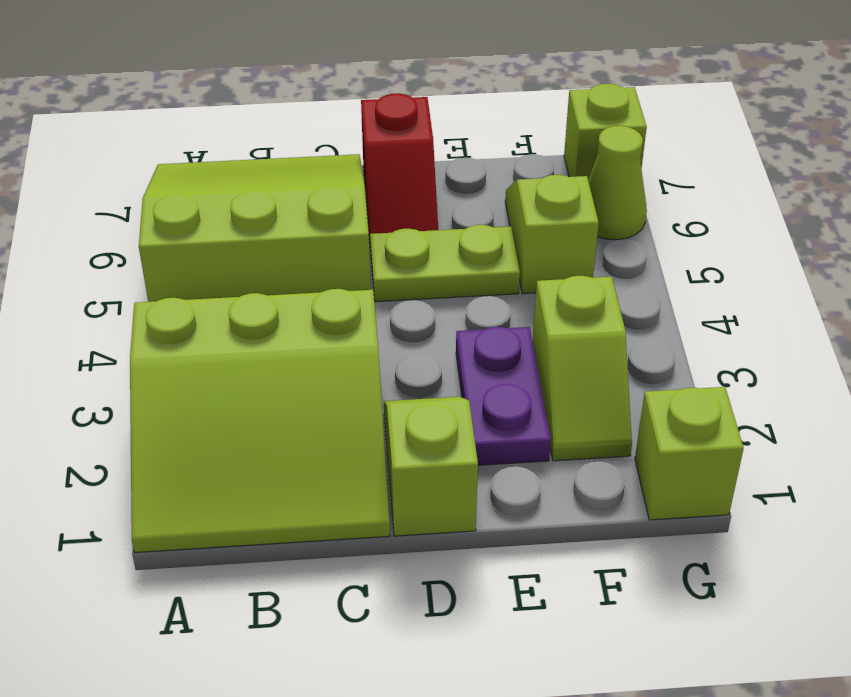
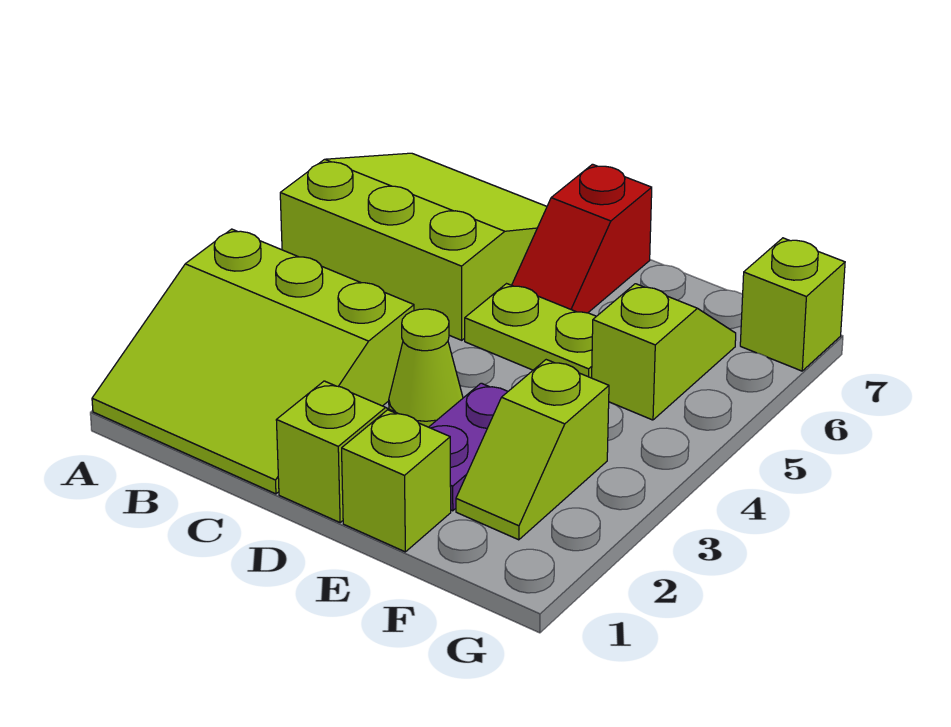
lime 1x1 brick [635,387,744,520] -> lime 1x1 brick moved to [342,410,451,552]
lime 1x1 cone [588,126,647,240] -> lime 1x1 cone moved to [389,309,463,427]

